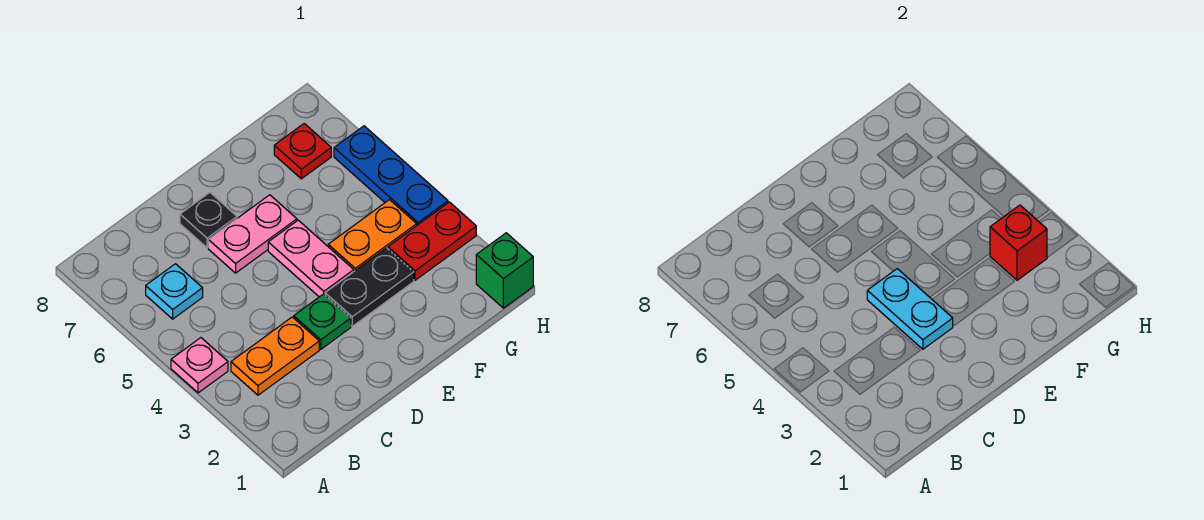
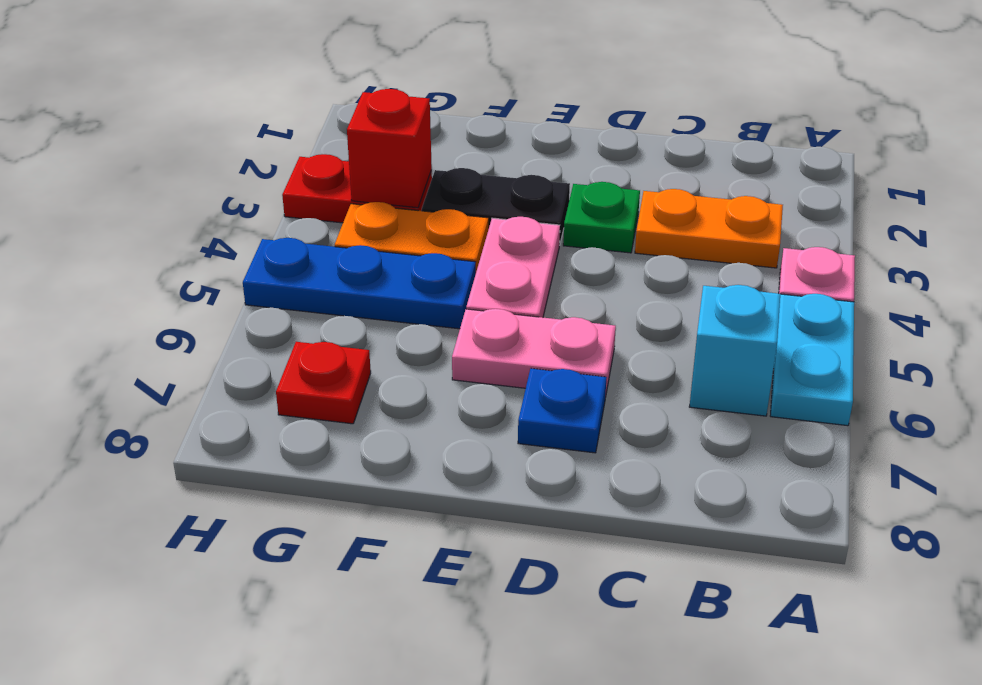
cyan 1x1 plate [146,264,203,319] -> cyan 1x1 brick [690,285,780,416]
cyan 1x2 plate [867,269,953,349] -> cyan 1x2 plate moved to [771,294,854,426]
black 1x1 plate [180,193,237,248] -> blue 1x1 plate [518,369,607,453]
green 1x1 brick [476,233,533,308] -> none
blue 1x3 plate [334,126,448,225] -> blue 1x3 plate turned to [243,238,476,329]

